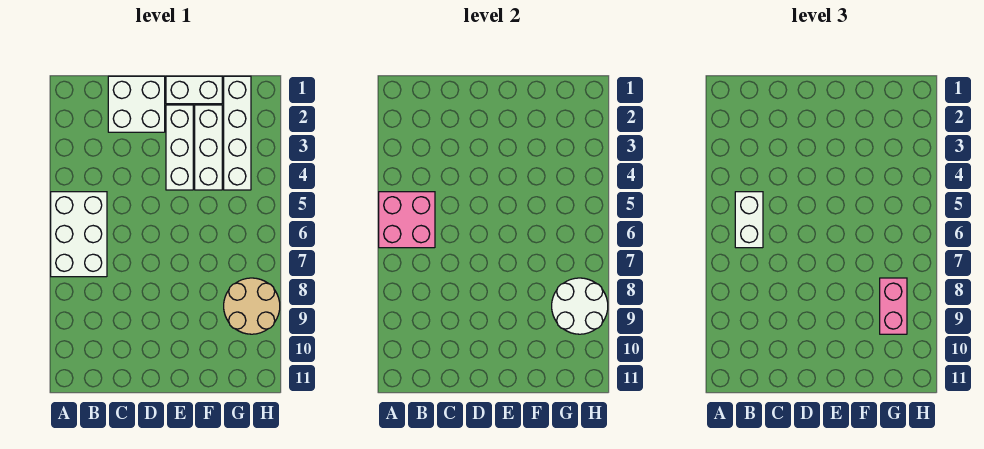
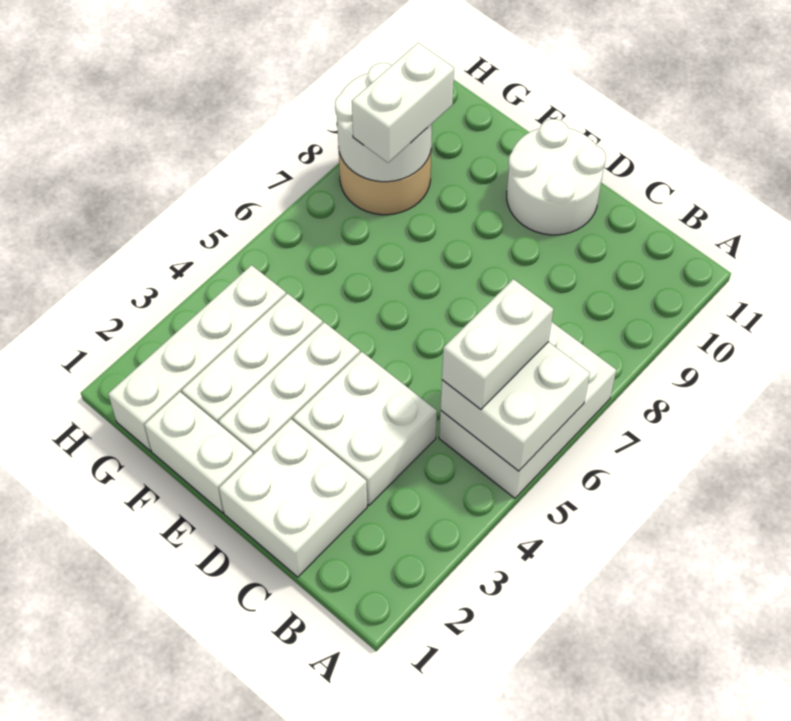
pink 2x2 brick [379,192,435,248] -> white 2x2 brick [441,342,590,471]
none -> white 2x2 brick [293,352,437,505]
none -> white 2x2 round brick [507,119,606,235]
pink 1x2 brick [880,278,907,334] -> white 1x2 brick [352,43,454,163]

